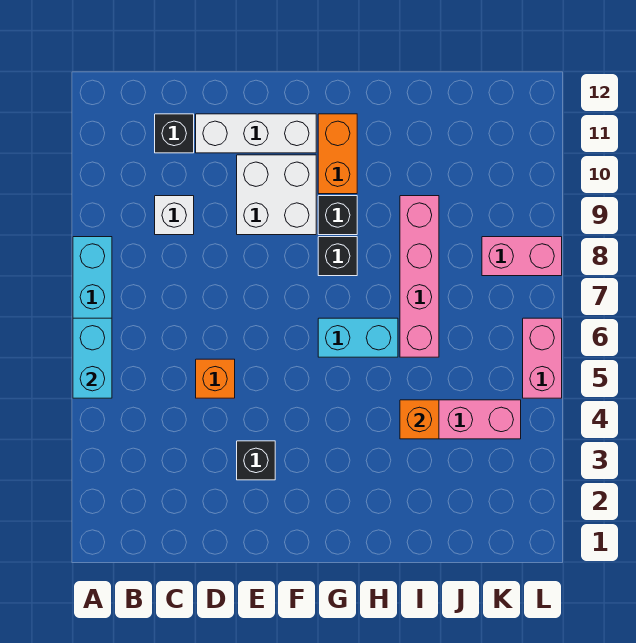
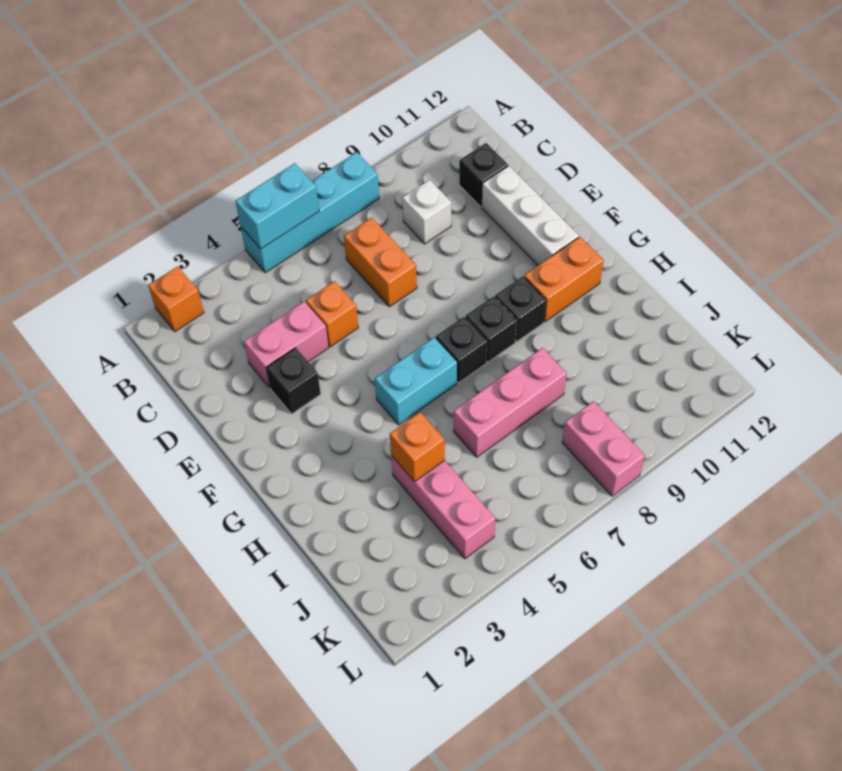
none -> orange 1x1 brick [148,266,204,331]
none -> orange 1x2 brick [344,218,417,307]
white 2x2 brick [237,155,316,235] -> none
cyan 1x2 brick [318,318,398,357] -> cyan 1x2 brick turned to [375,337,457,425]
none -> black 1x1 brick [436,317,487,383]
pink 1x4 brick [400,196,439,357] -> pink 1x3 brick [454,348,567,457]
pink 1x2 brick [523,318,562,398] -> pink 1x2 brick moved to [244,301,329,388]

